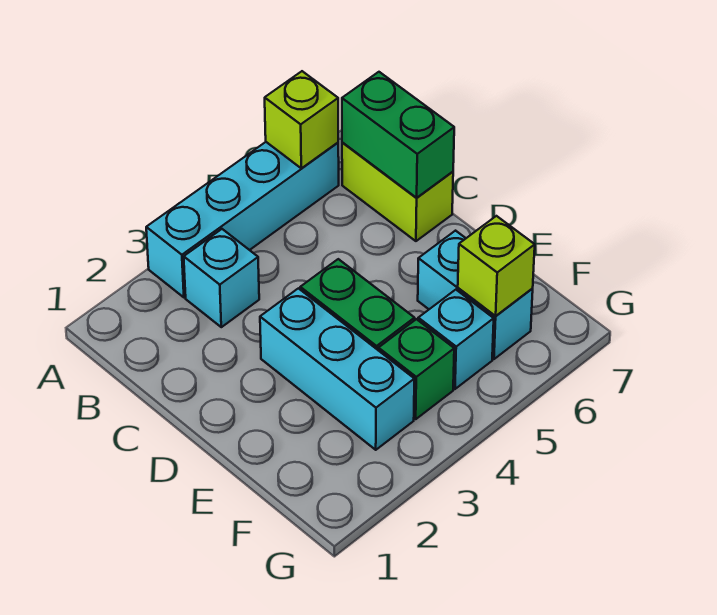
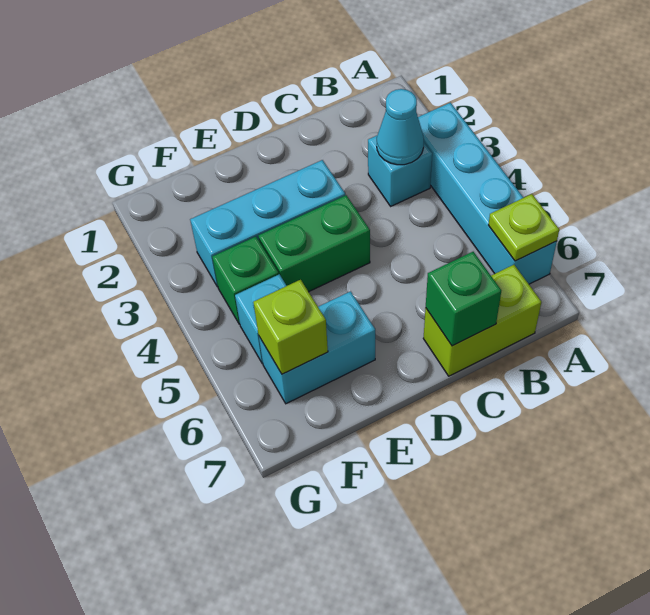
lime 1x1 brick [265,71,338,169] -> lime 1x1 plate [489,194,559,261]
none -> cyan 1x1 cone [377,89,424,165]
green 1x2 brick [342,72,454,198] -> green 1x1 brick [426,252,501,346]

